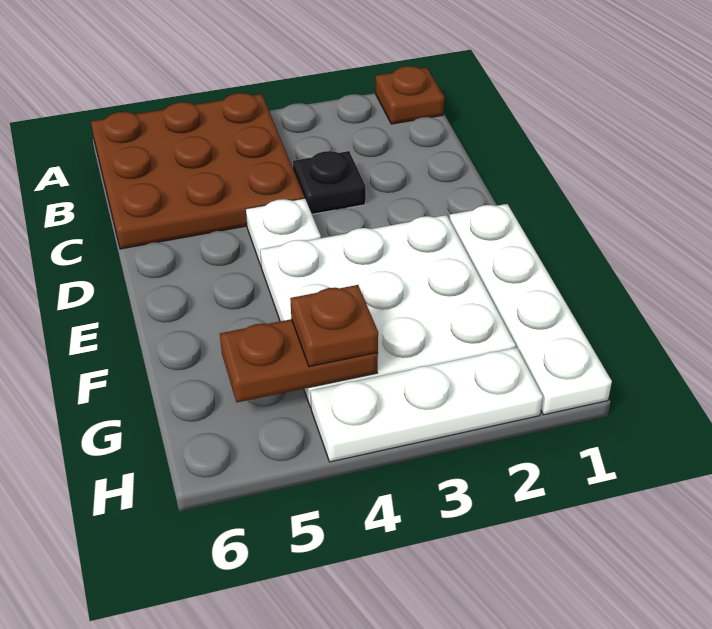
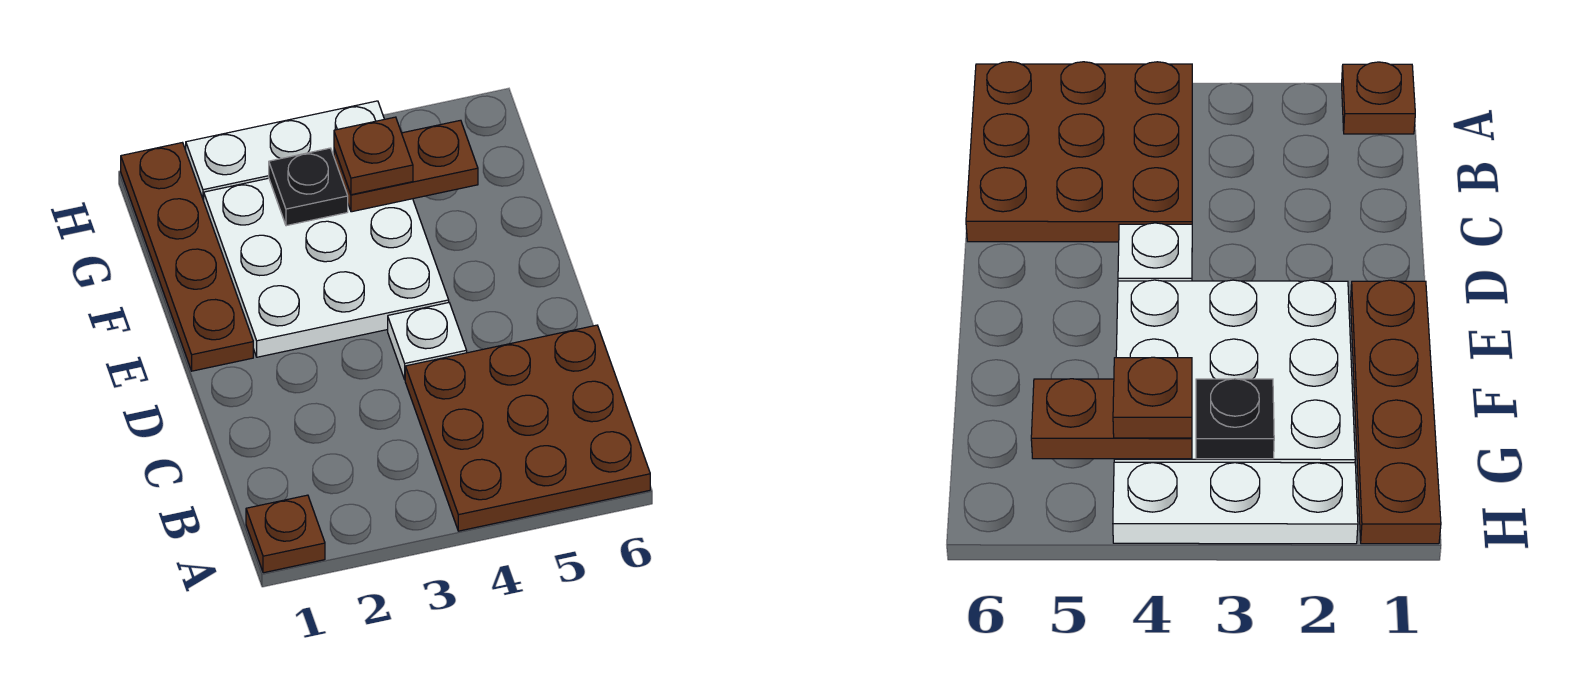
black 1x1 plate [293,151,366,214] -> black 1x1 plate moved to [269,148,348,226]
white 1x4 plate [449,204,612,415] -> brown 1x4 plate [121,143,253,371]

